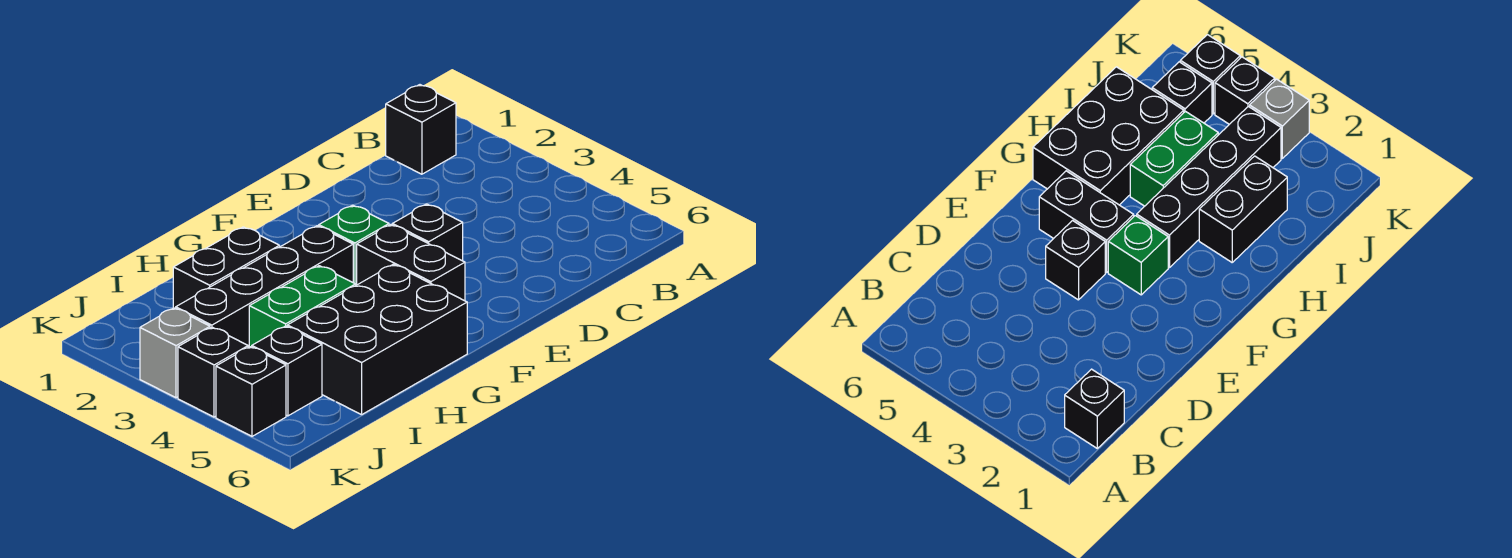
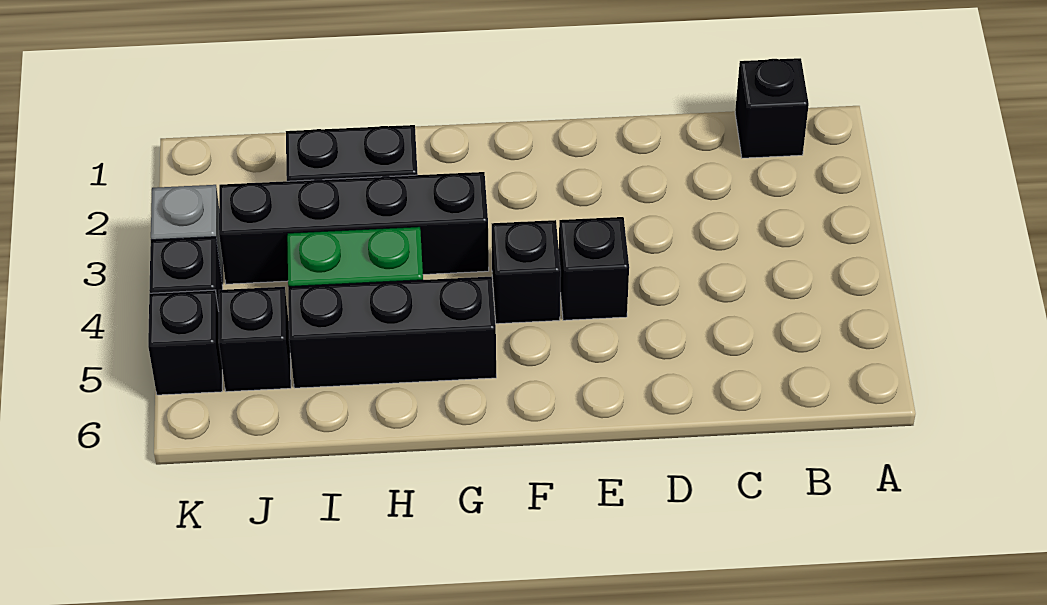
green 1x1 brick [319,205,389,286] -> none
black 1x2 brick [357,225,465,301] -> black 1x1 brick [492,220,561,324]
black 2x3 brick [287,265,467,415] -> black 1x3 brick [288,276,496,388]

